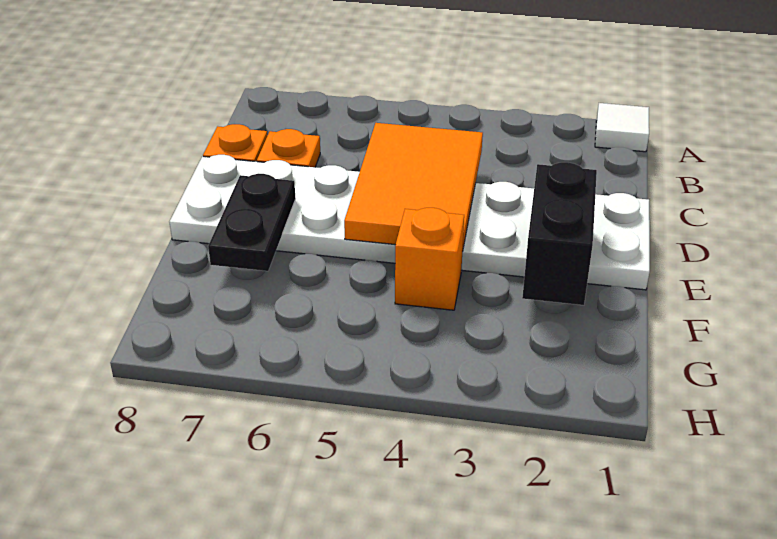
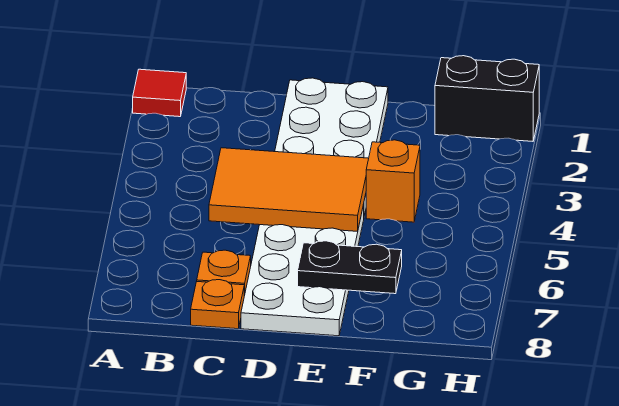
white 1x1 tile [595,103,649,152] -> red 1x1 tile [133,69,186,117]
black 1x2 brick [522,162,597,305] -> black 1x2 brick moved to [435,56,539,141]

